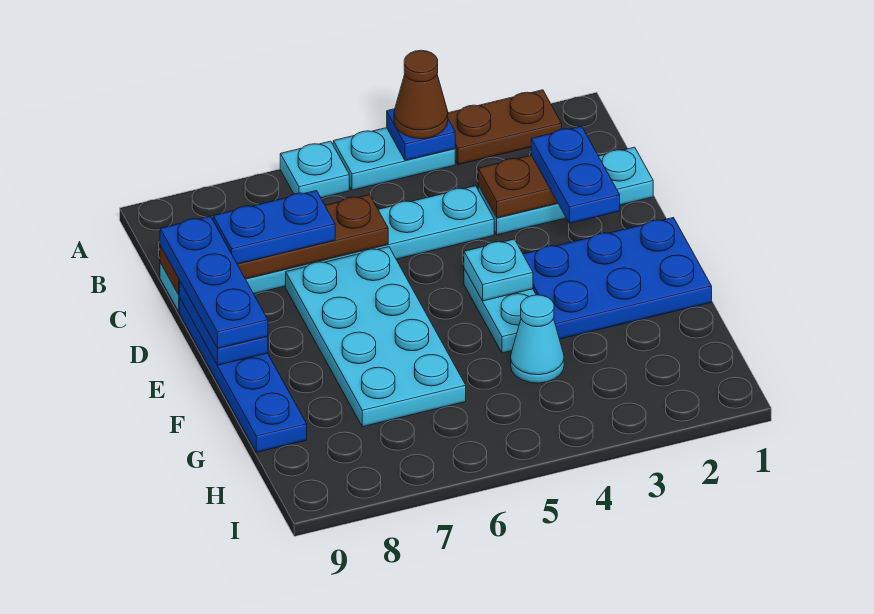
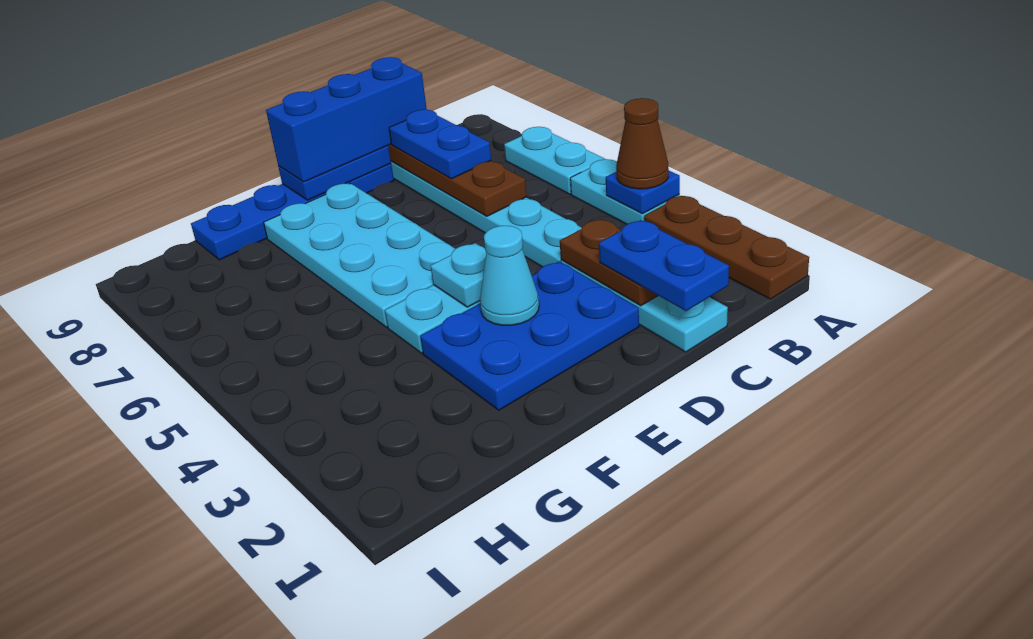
brown 1x2 plate [448,90,562,165] -> brown 1x3 plate [644,196,809,299]
cyan 1x1 plate [280,141,349,198] -> cyan 1x2 plate [504,127,605,194]
blue 1x2 plate [531,126,620,223] -> blue 1x2 plate turned to [599,220,729,311]
blue 1x3 plate [160,216,268,348] -> blue 1x3 brick [266,57,427,182]
cyan 2x4 plate [286,247,466,427] -> cyan 2x4 plate turned to [264,183,455,327]
blue 2x3 plate [523,218,712,339] -> blue 2x3 plate turned to [420,261,639,410]
cyan 1x1 cone [511,295,564,383] -> cyan 1x1 cone moved to [480,226,539,326]

